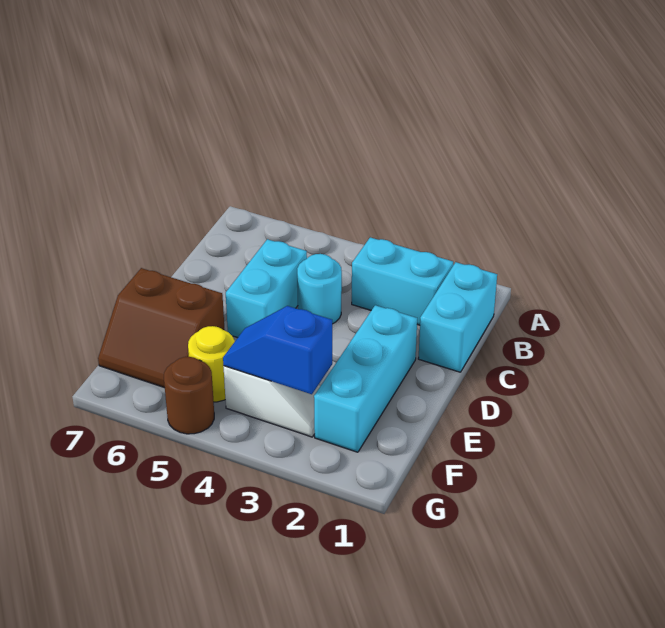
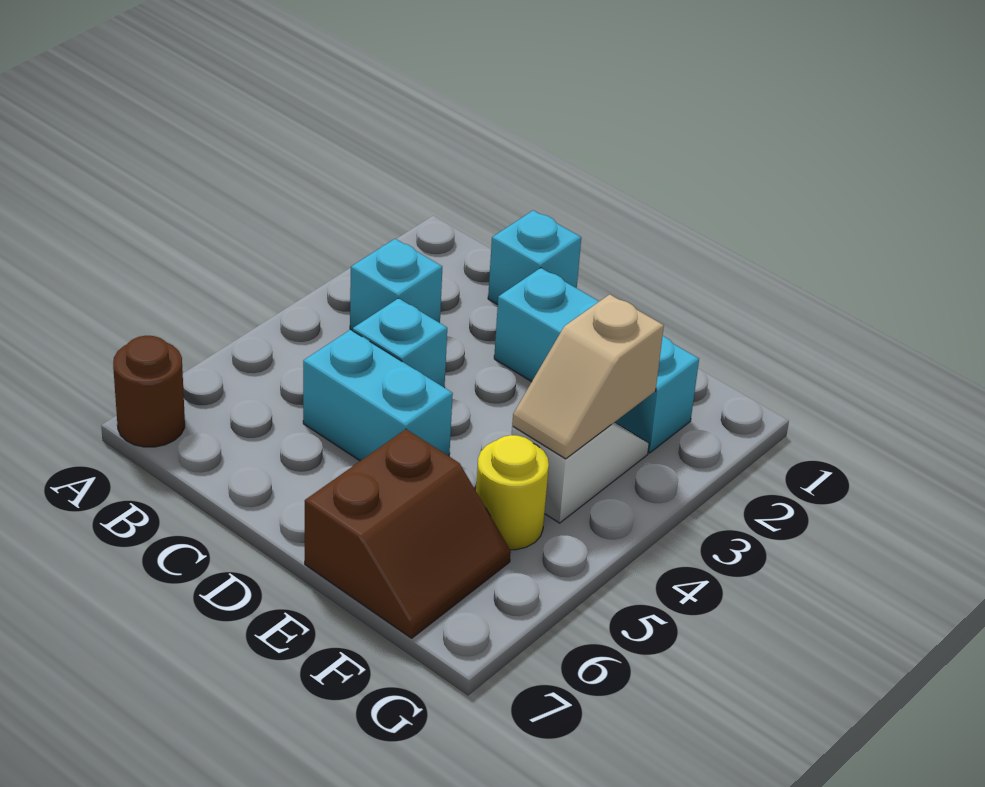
cyan 1x2 brick [418,262,497,372] -> cyan 1x1 brick [488,210,581,305]
cyan 1x2 brick [352,237,453,325] -> cyan 1x1 brick [350,239,442,331]
cyan 1x1 round brick [297,254,342,324] -> cyan 1x1 brick [353,298,447,388]
blue 1x2 slope [223,306,332,394] -> tan 1x2 slope [512,294,664,459]
brown 1x1 round brick [164,357,214,434] -> brown 1x1 round brick moved to [113,336,185,447]

